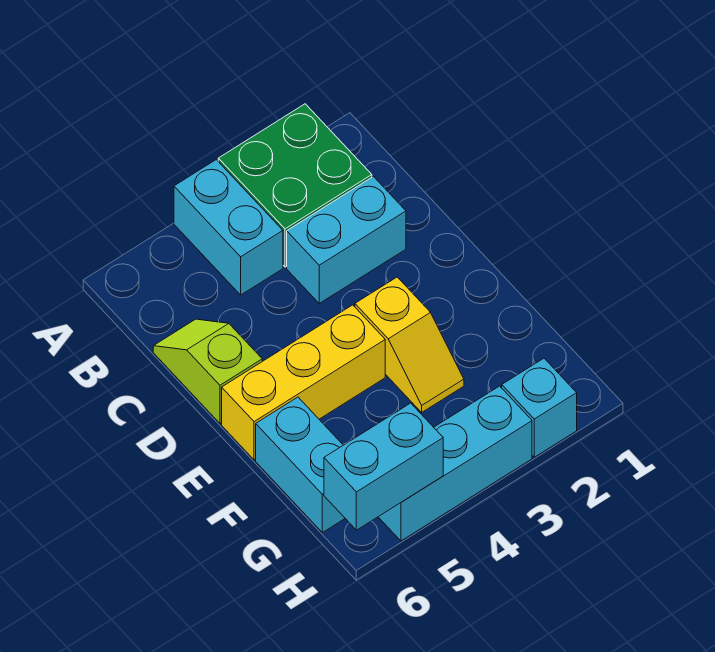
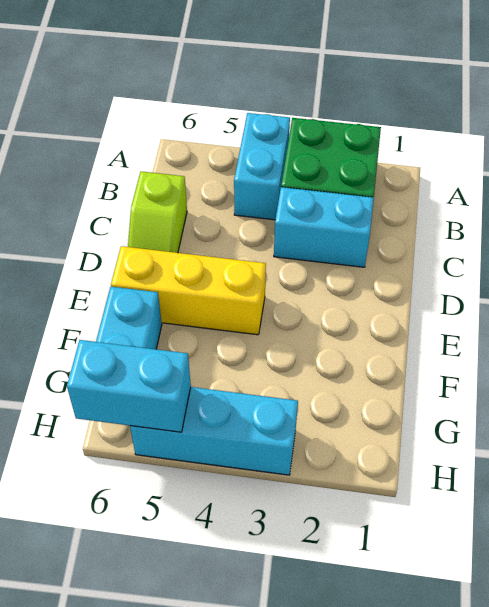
lime 1x2 slope [153,319,262,423] -> lime 1x2 slope turned to [128,171,187,253]
yellow 1x2 slope [355,277,464,412] -> none
cyan 1x1 brick [502,358,577,457] -> none

